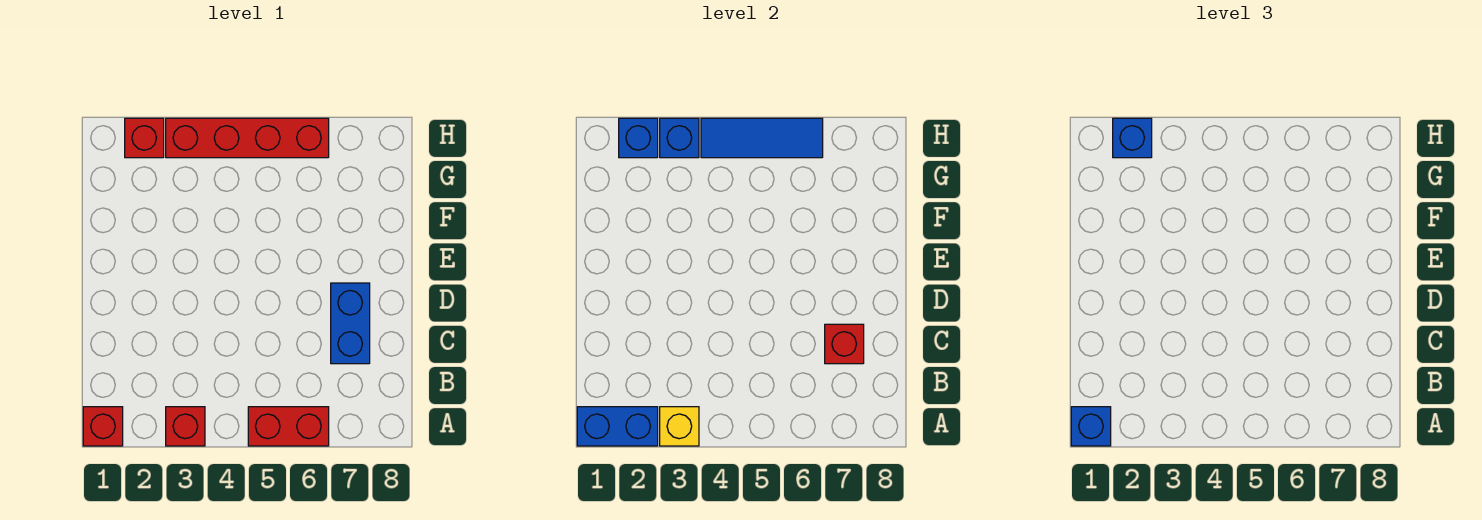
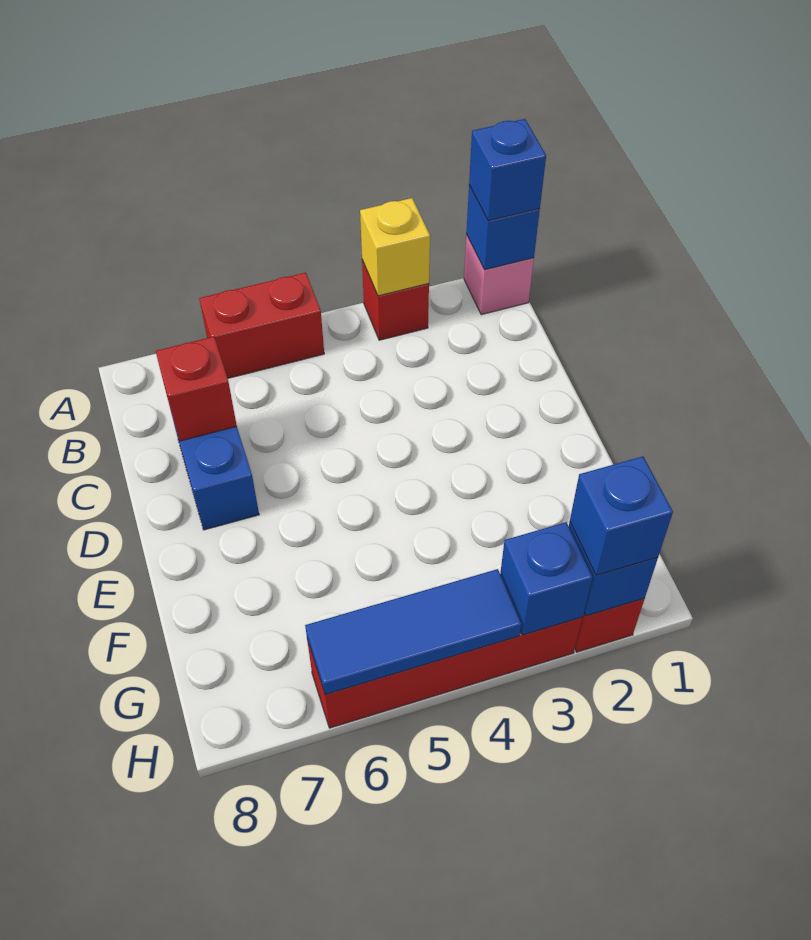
red 1x1 brick [83,407,123,446] -> pink 1x1 brick [464,235,534,315]
blue 1x2 brick [577,407,658,446] -> blue 1x1 brick [466,185,540,270]

